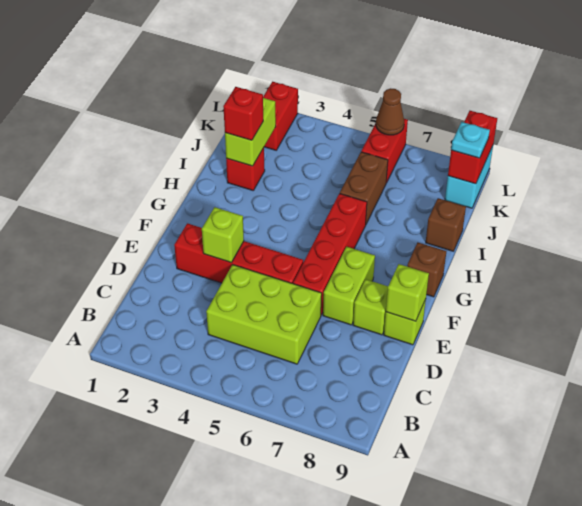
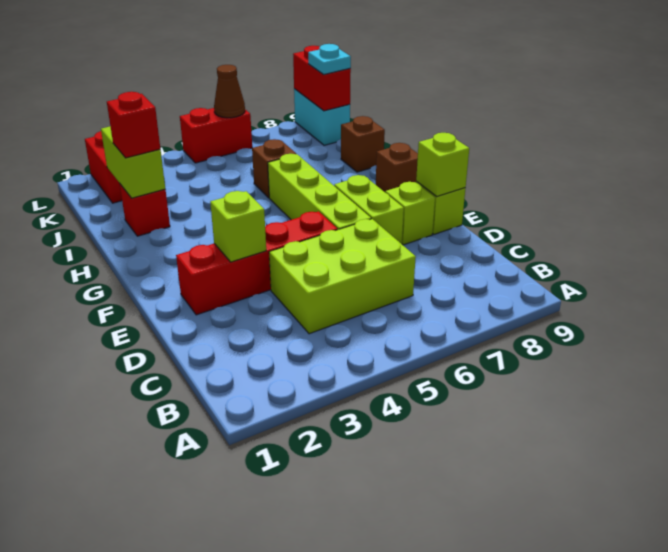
red 1x4 brick [293,194,367,315] -> lime 1x4 brick [268,154,371,230]
brown 1x2 brick [340,152,388,224] -> brown 1x1 brick [252,139,296,198]
red 1x2 brick [361,119,408,183] -> red 1x2 brick turned to [180,108,252,163]

